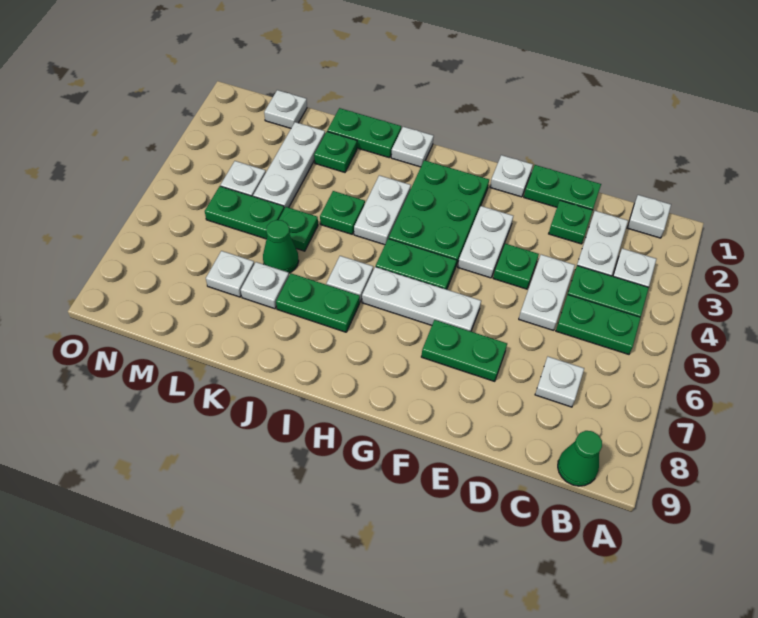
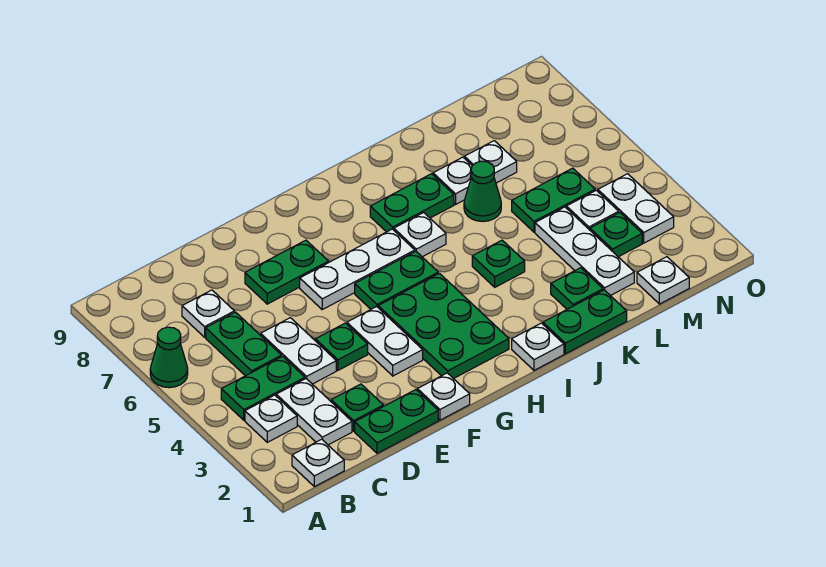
green 1x2 plate [556,295,641,354] -> green 1x2 plate turned to [206,312,281,376]
green 1x1 cone [558,431,602,486] -> green 1x1 cone moved to [150,327,188,388]
white 1x2 plate [354,175,411,245] -> white 1x2 plate moved to [598,174,674,243]
green 1x1 plate [279,207,318,251] -> green 1x1 plate moved to [590,213,642,257]

